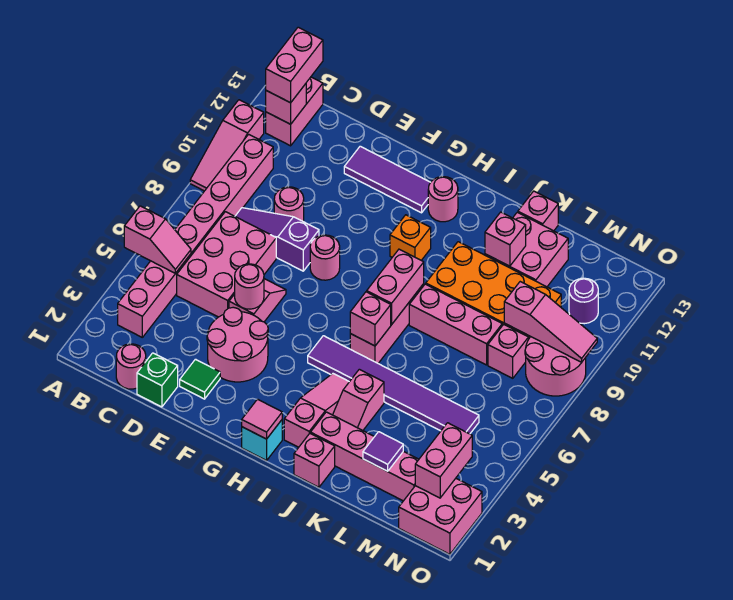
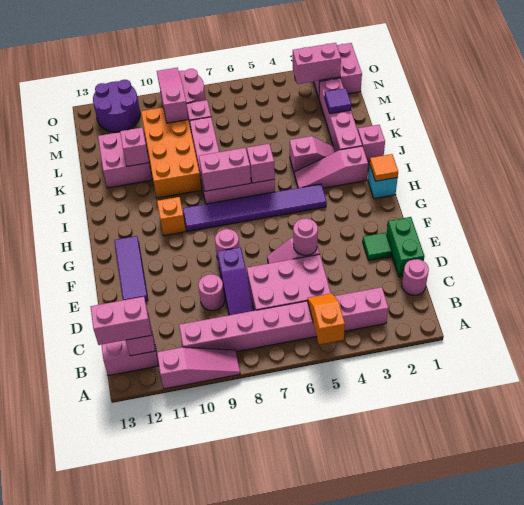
pink 1x2 slope [124,206,191,273] -> orange 1x2 slope [308,293,345,344]
green 1x1 brick [137,353,178,407] -> green 1x2 brick [387,217,425,276]
pink 2x2 round brick [207,307,268,382] -> none
pink 1x1 tile [242,399,282,439] -> orange 1x1 tile [370,154,398,181]
purple 1x6 tile [308,336,479,434] -> purple 1x6 tile turned to [183,184,327,232]
pink 1x1 round brick [428,177,458,222] -> none
pink 1x1 brick [518,191,558,231] -> none
purple 1x1 round brick [569,278,598,324] -> purple 2x2 round brick [93,80,140,132]

